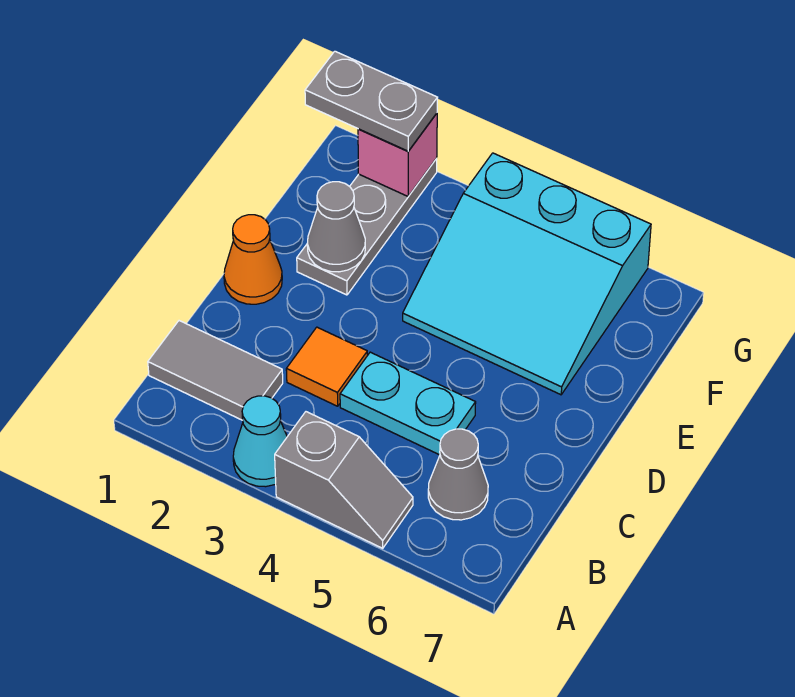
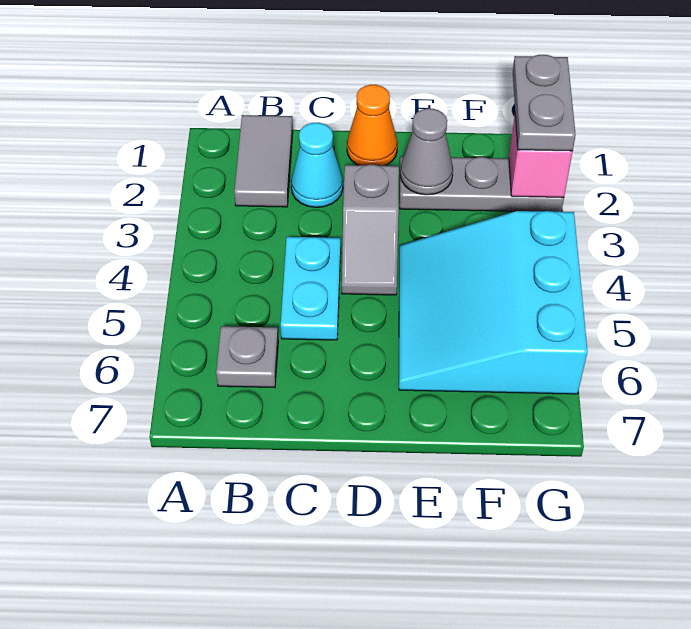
cyan 1x1 cone [233,396,287,487] -> cyan 1x1 cone moved to [291,123,343,207]
grey 1x2 slope [275,412,413,548] -> grey 1x2 slope moved to [342,165,399,295]
grey 1x1 cone [428,429,488,520] -> grey 1x1 plate [216,326,278,388]
orange 1x1 tile [286,327,368,406] -> none

